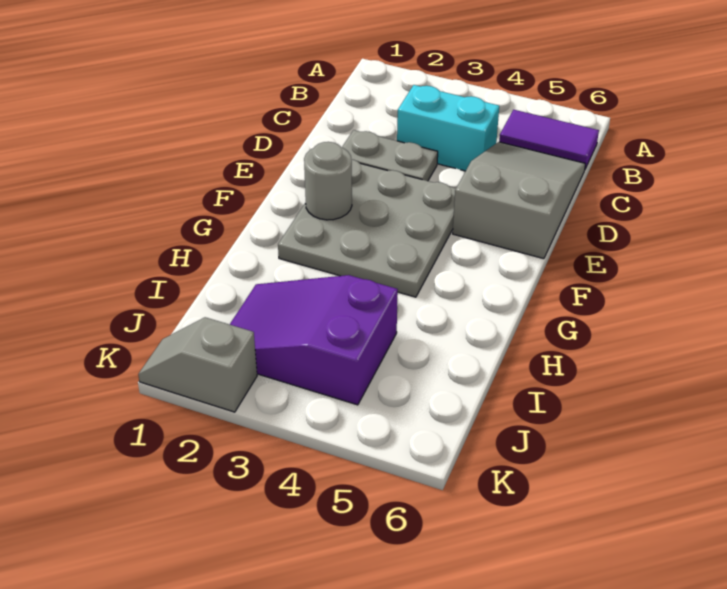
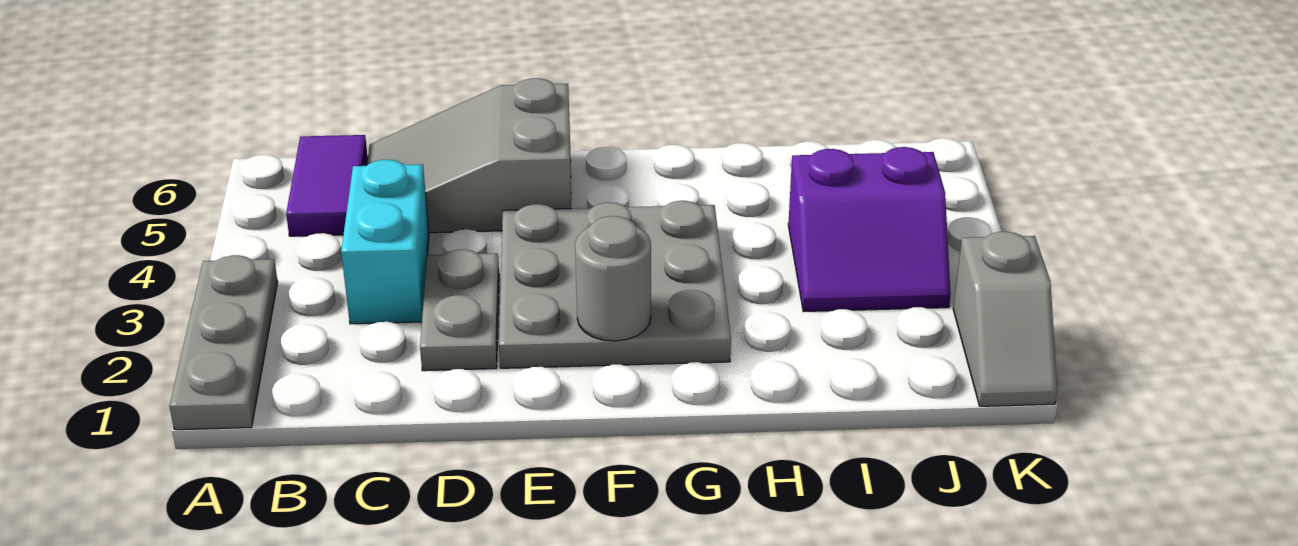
none -> grey 1x3 plate [169,255,278,430]
purple 2x3 slope [230,275,398,405] -> purple 2x2 slope [788,147,951,312]

